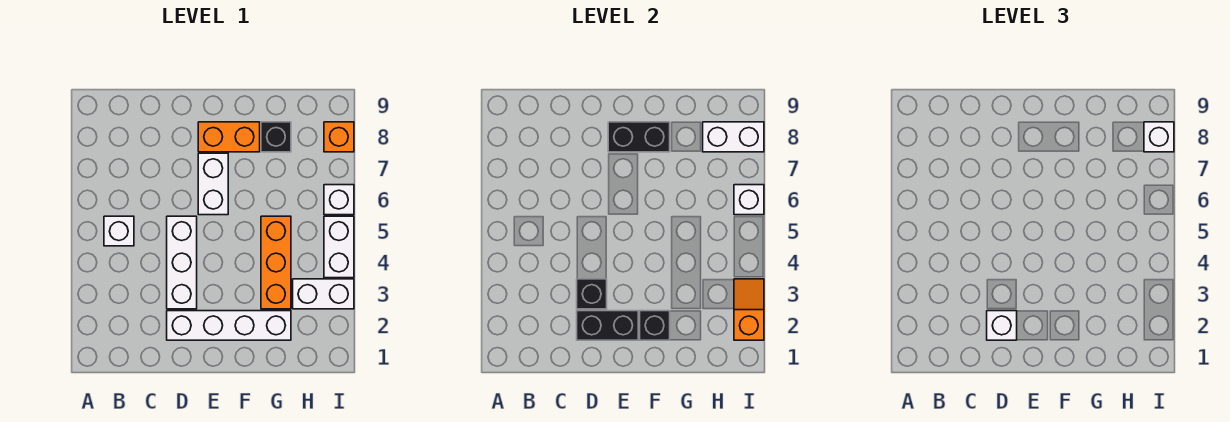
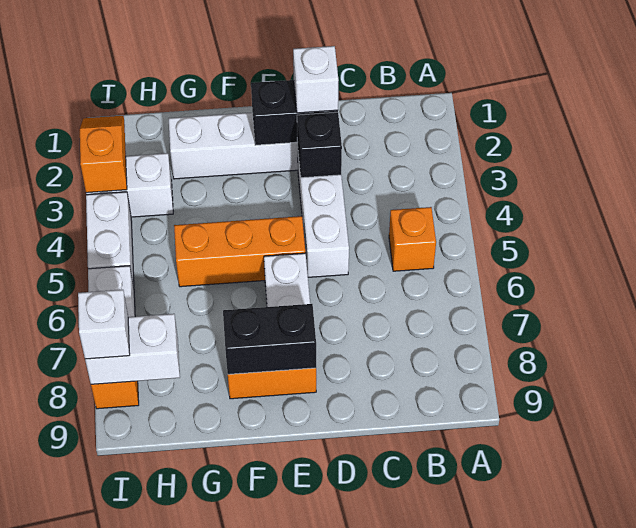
white 1x1 brick [104,216,134,246] -> orange 1x1 brick [389,207,436,271]
black 1x1 brick [640,311,670,340] -> none
orange 1x3 brick [261,216,291,309] -> orange 1x3 brick turned to [174,216,305,287]
black 1x1 brick [261,122,291,152] -> none
orange 1x2 slope [734,279,764,340] -> orange 1x2 slope turned to [80,116,127,193]
white 1x1 brick [734,185,764,215] -> none

